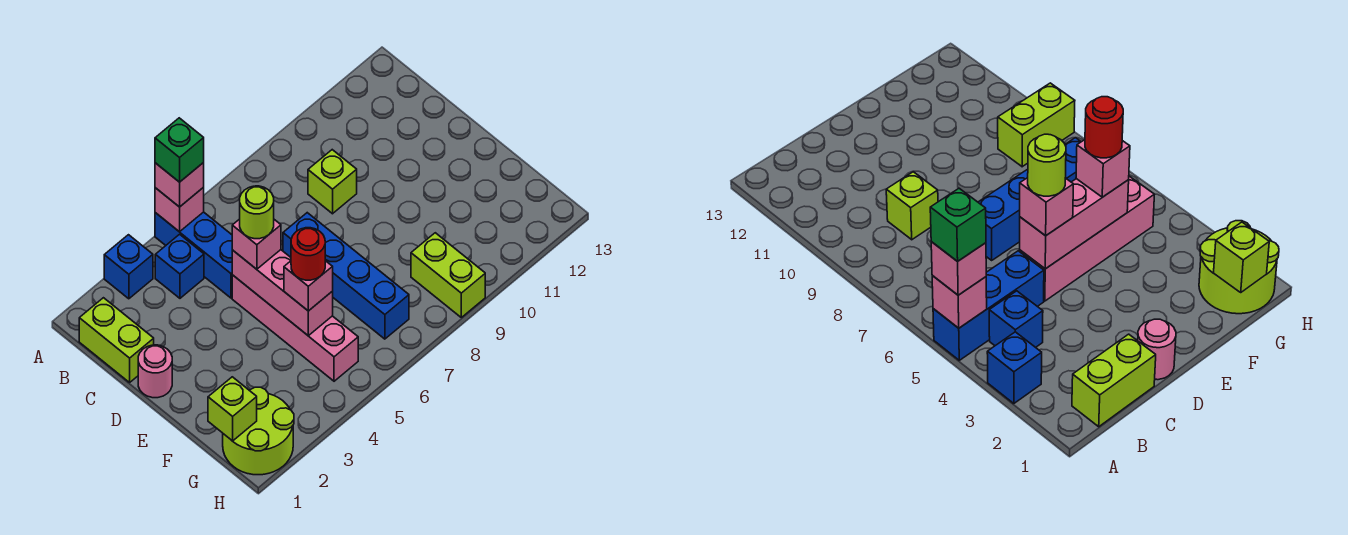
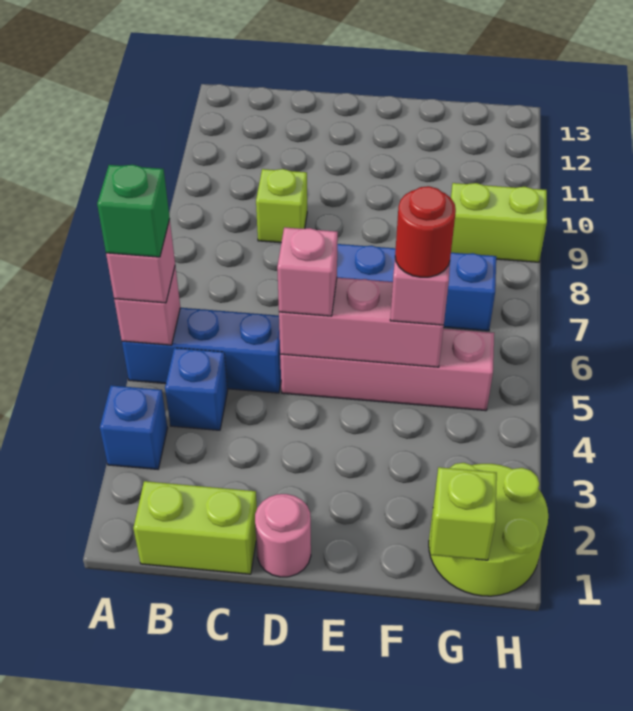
lime 1x1 round brick [240,186,274,239] -> none

